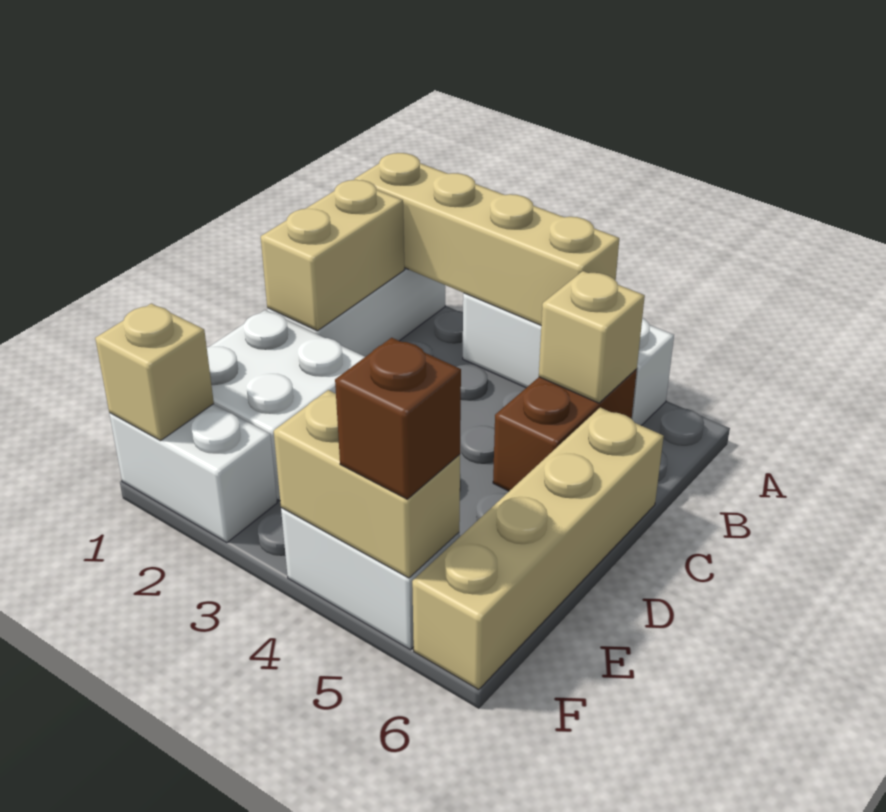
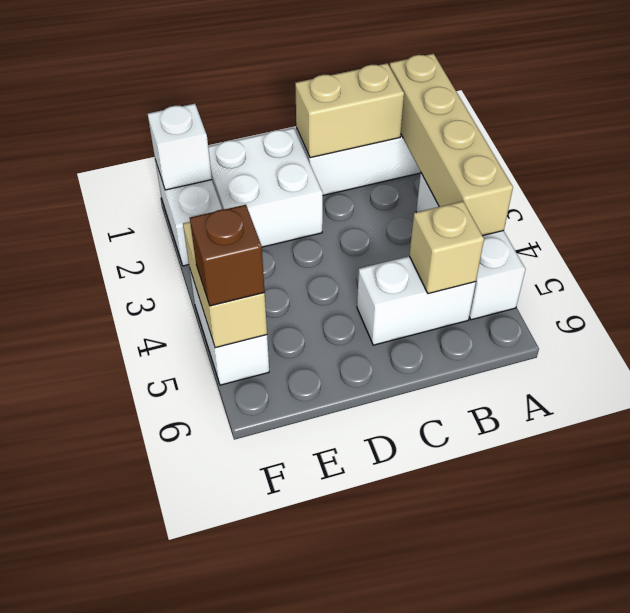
brown 1x2 brick [493,369,637,491] -> white 1x2 brick [357,256,476,345]
tan 1x4 brick [412,407,664,690] -> none
tan 1x1 brick [95,303,214,441] -> white 1x1 brick [148,104,212,190]

